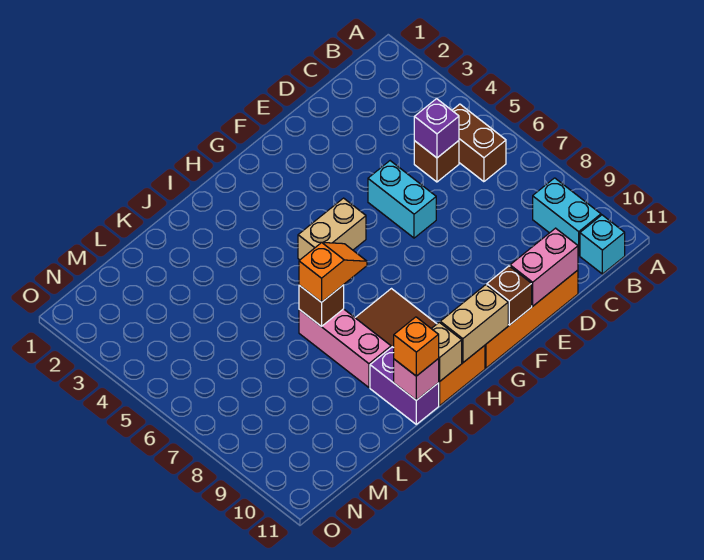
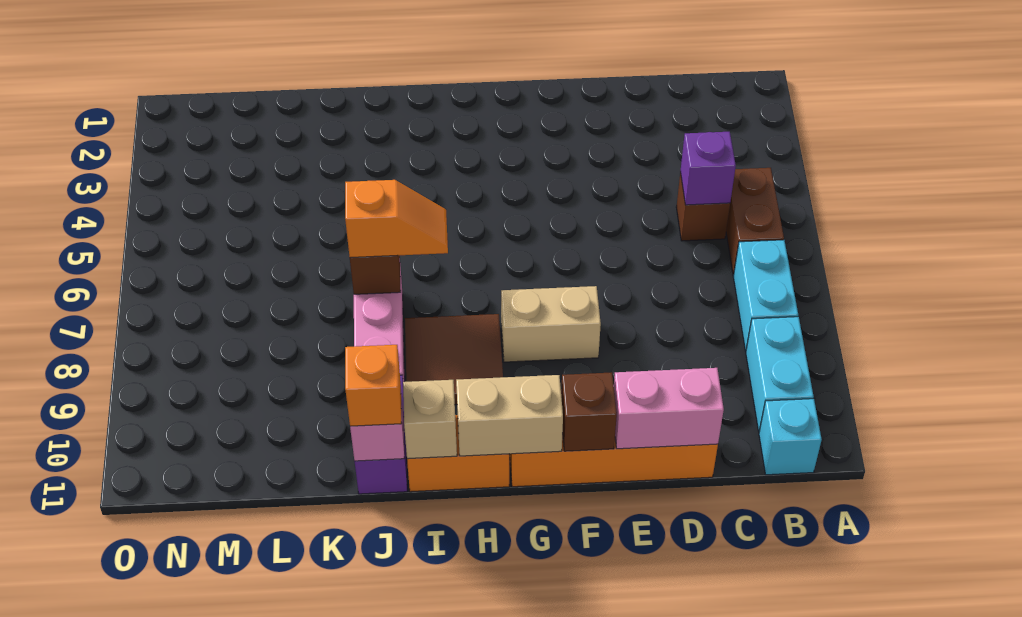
cyan 1x2 brick [368,161,436,238] -> cyan 1x2 brick moved to [733,240,798,351]
tan 1x2 brick [298,198,366,260] -> tan 1x2 brick moved to [501,286,601,362]

